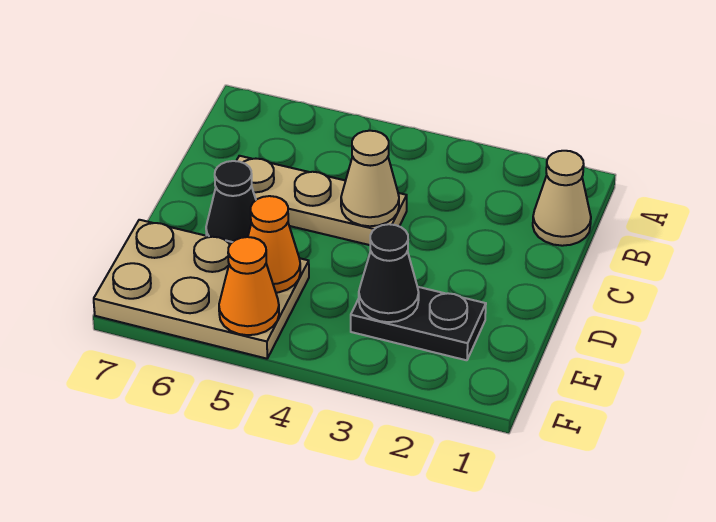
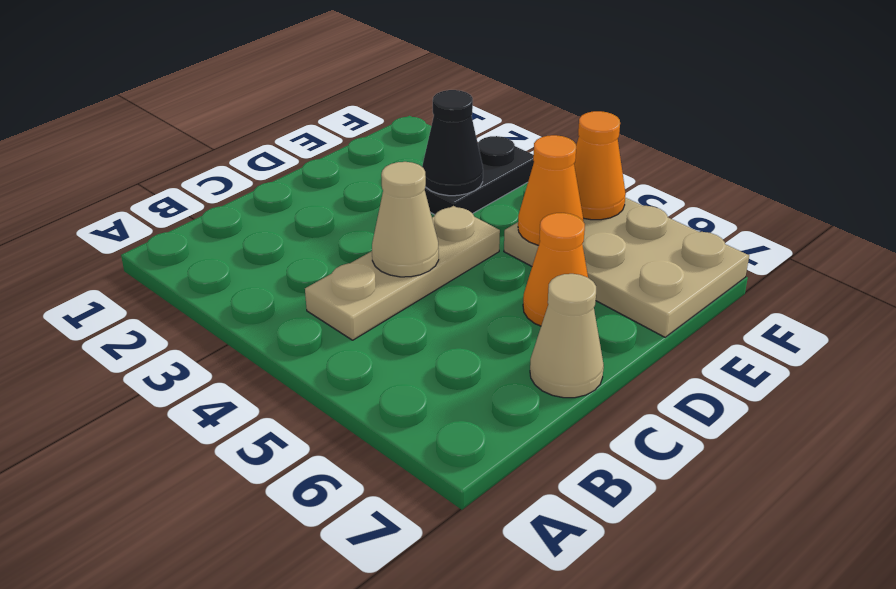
tan 1x1 cone [533,151,591,246] -> tan 1x1 cone moved to [530,274,604,398]
tan 1x3 plate [237,156,407,245] -> tan 1x3 plate turned to [305,206,500,340]
black 1x1 cone [206,161,256,242] -> orange 1x1 cone [523,213,588,326]
black 1x2 plate [351,287,486,360] -> black 1x2 plate turned to [425,136,534,215]

